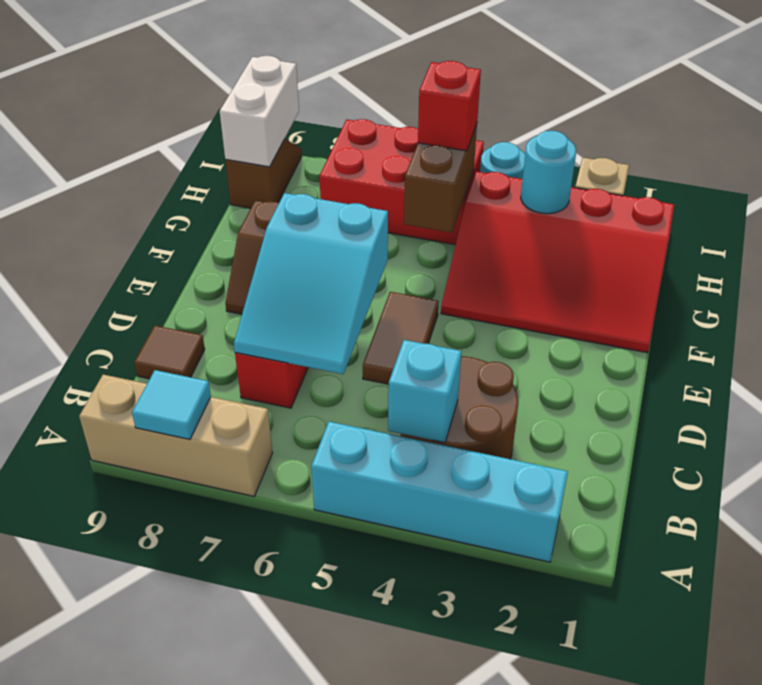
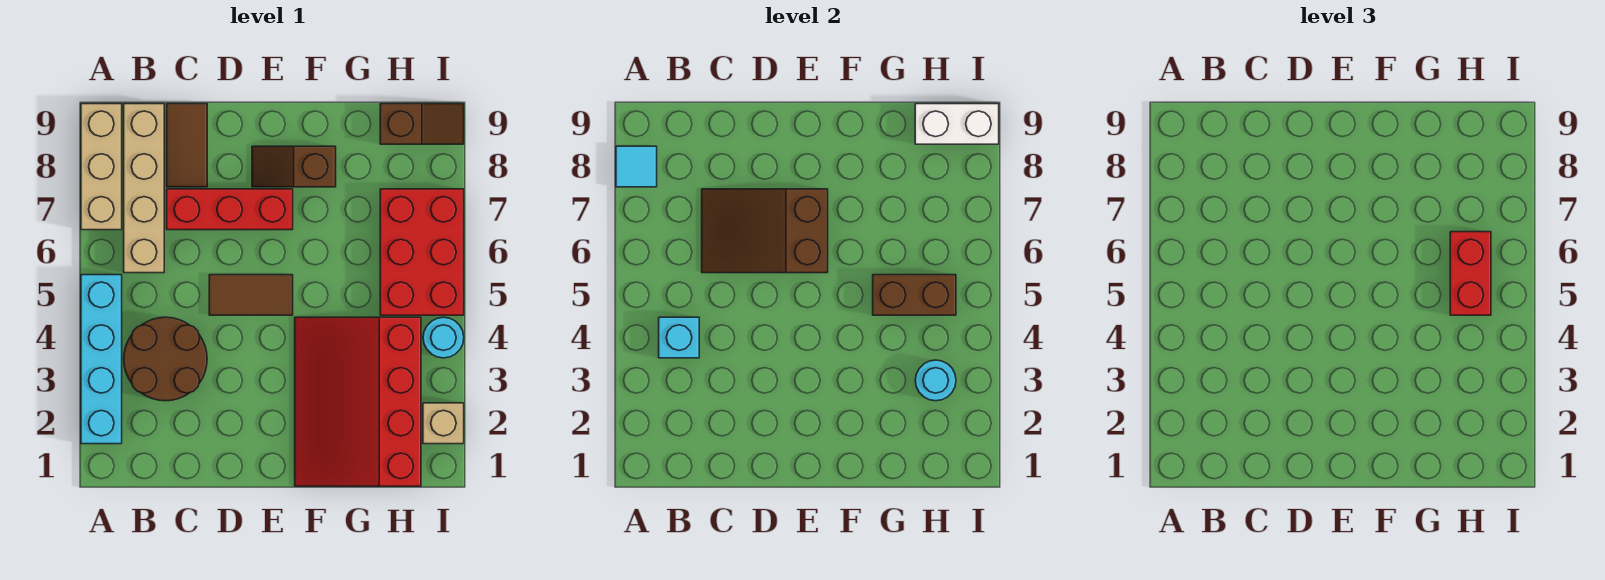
none -> tan 1x4 brick [124,104,164,273]
cyan 2x3 slope [234,193,388,374] -> brown 2x3 slope [702,189,828,273]
brown 1x1 tile [134,326,205,379] -> brown 1x2 tile [167,104,207,187]
red 1x1 brick [418,61,481,151] -> red 1x2 brick [1450,232,1491,315]

